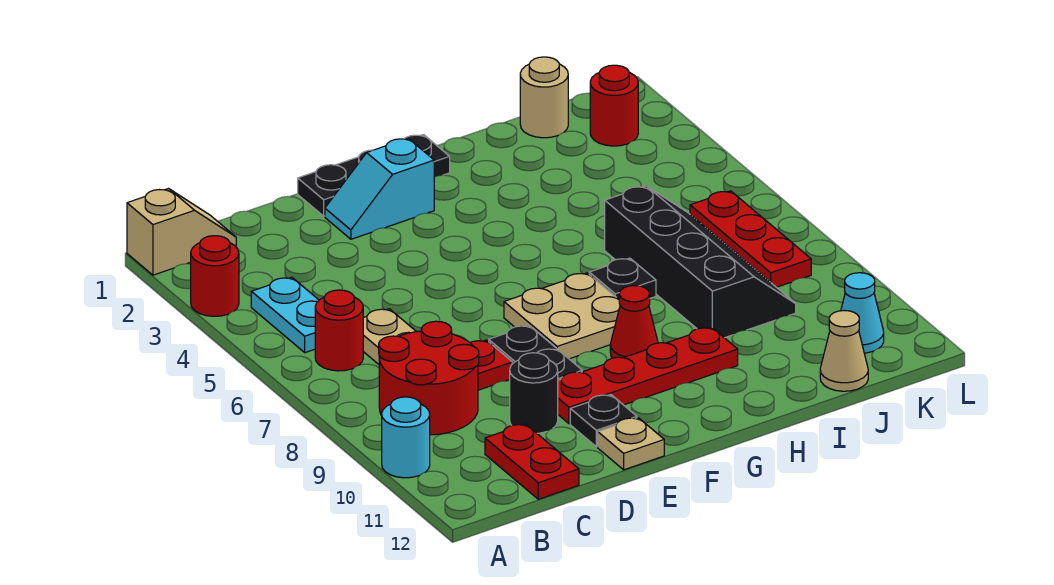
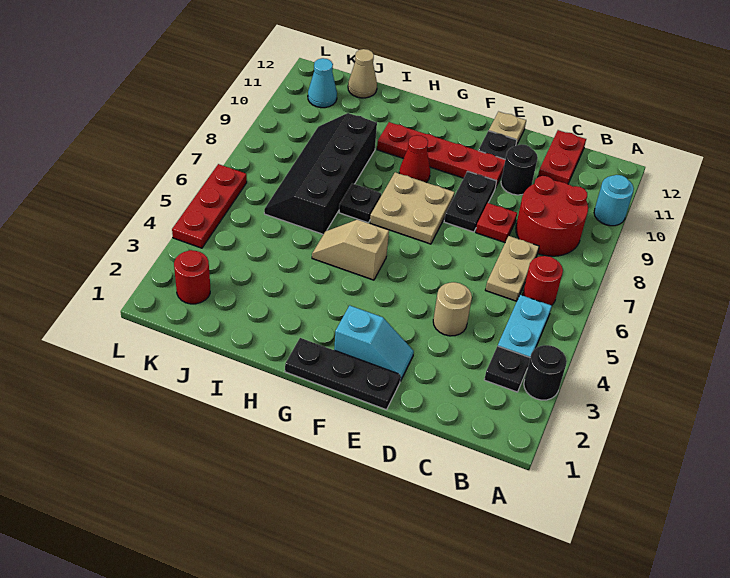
tan 1x2 slope [127,189,236,275] -> tan 1x2 slope moved to [312,219,389,280]
red 1x1 round brick [191,236,239,316] -> black 1x1 round brick [524,345,567,400]
none -> black 1x1 plate [484,346,530,392]
tan 1x1 round brick [520,57,568,138] -> tan 1x1 round brick moved to [433,282,472,336]
red 1x3 plate [690,191,811,287] -> red 1x3 plate moved to [172,164,247,248]

